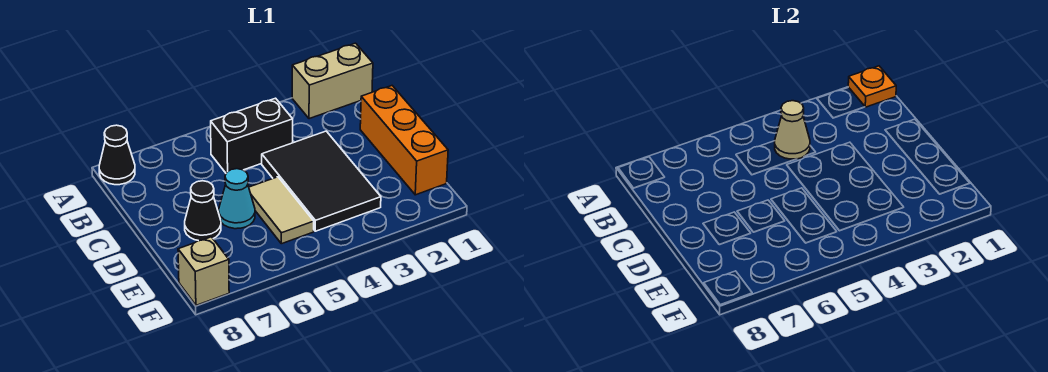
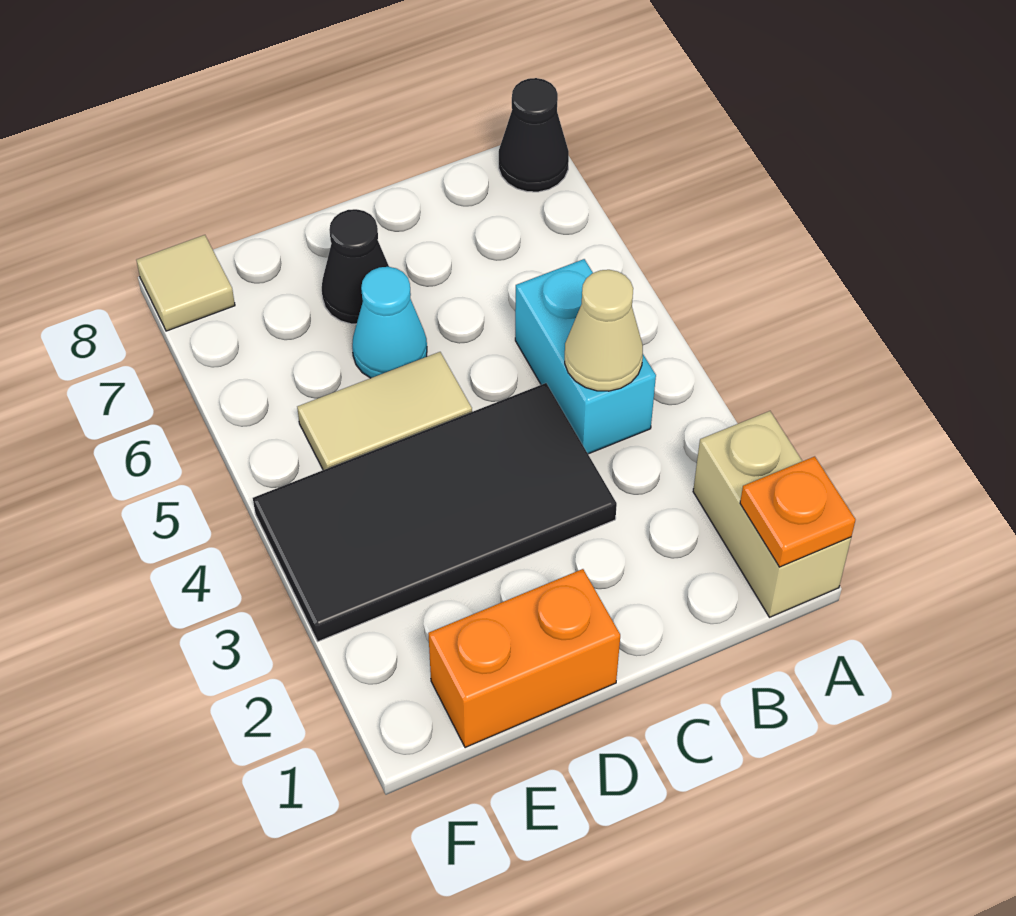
black 1x2 brick [211,98,293,173] -> cyan 1x2 brick [515,259,656,454]
orange 1x3 brick [360,86,448,195] -> orange 1x2 brick [428,569,620,748]
black 2x3 tile [262,131,381,231] -> black 2x4 tile [253,383,617,641]
tan 1x1 brick [178,237,229,305] -> tan 1x1 tile [136,235,235,331]

